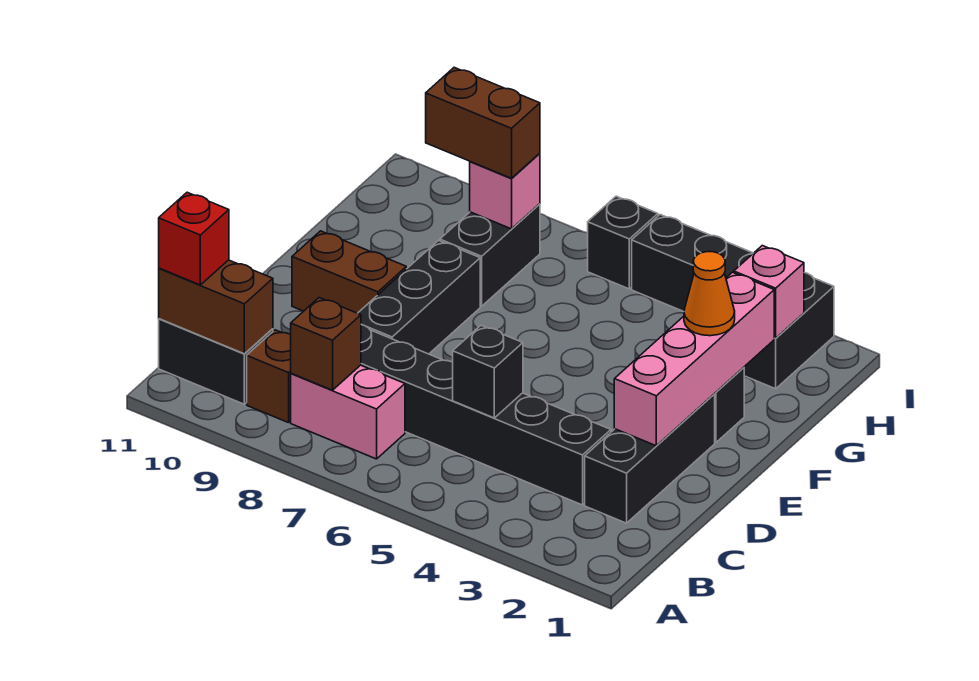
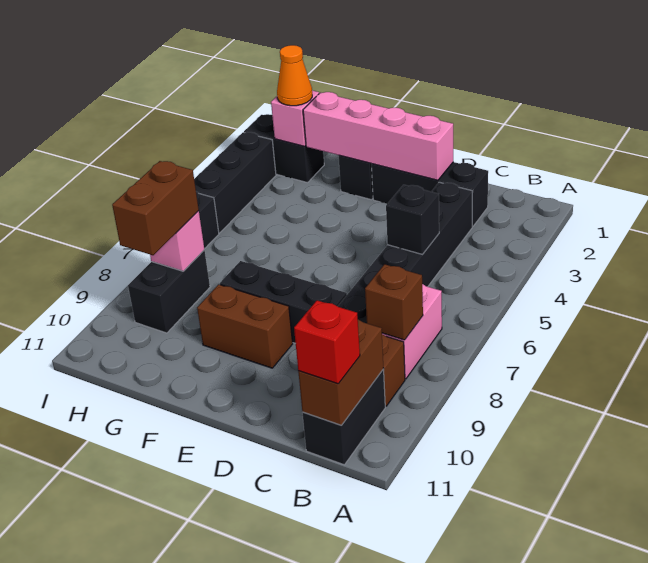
brown 1x2 brick [292,231,406,313] -> brown 1x2 brick turned to [197,284,293,368]
orange 1x1 cone [684,252,735,336] -> orange 1x1 cone moved to [277,45,312,106]
black 1x2 brick [440,204,540,306] -> black 1x2 brick turned to [128,250,210,333]

